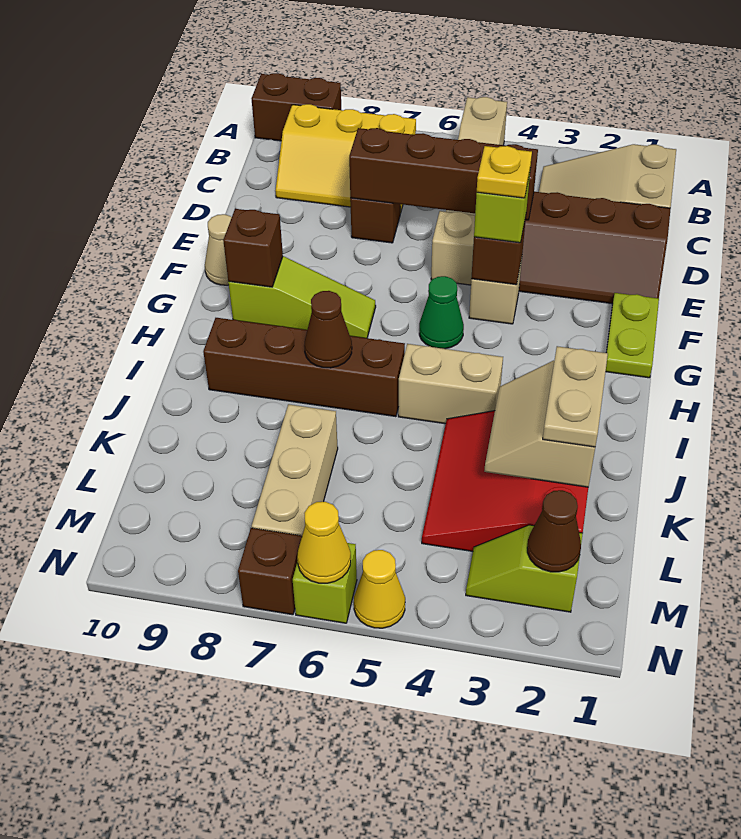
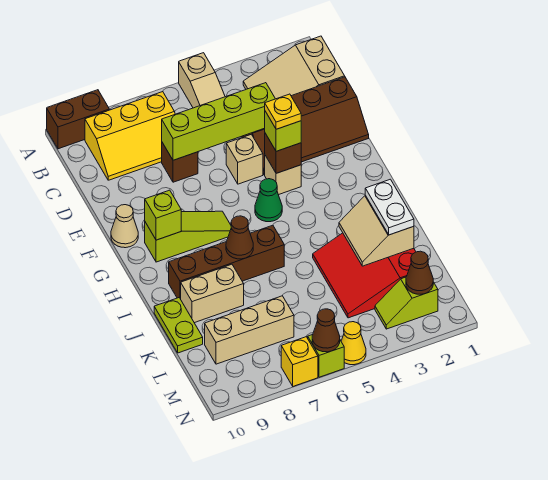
brown 1x4 brick [349,128,538,220] -> lime 1x4 brick [162,83,275,160]
lime 1x2 plate [606,293,659,378] -> lime 1x2 plate moved to [154,298,203,353]
brown 1x1 brick [223,209,283,287] -> lime 1x1 brick [145,190,181,240]
tan 1x2 brick [398,344,503,424] -> tan 1x2 brick moved to [181,264,244,323]
tan 1x2 plate [543,346,608,447] -> white 1x2 plate [365,179,414,235]
tan 1x3 brick [252,404,338,536] -> tan 1x3 brick turned to [205,296,294,364]
yellow 1x1 cone [297,502,351,583] -> brown 1x1 cone [312,309,340,352]
brown 1x1 brick [238,528,302,615] -> yellow 1x1 brick [281,337,318,386]

